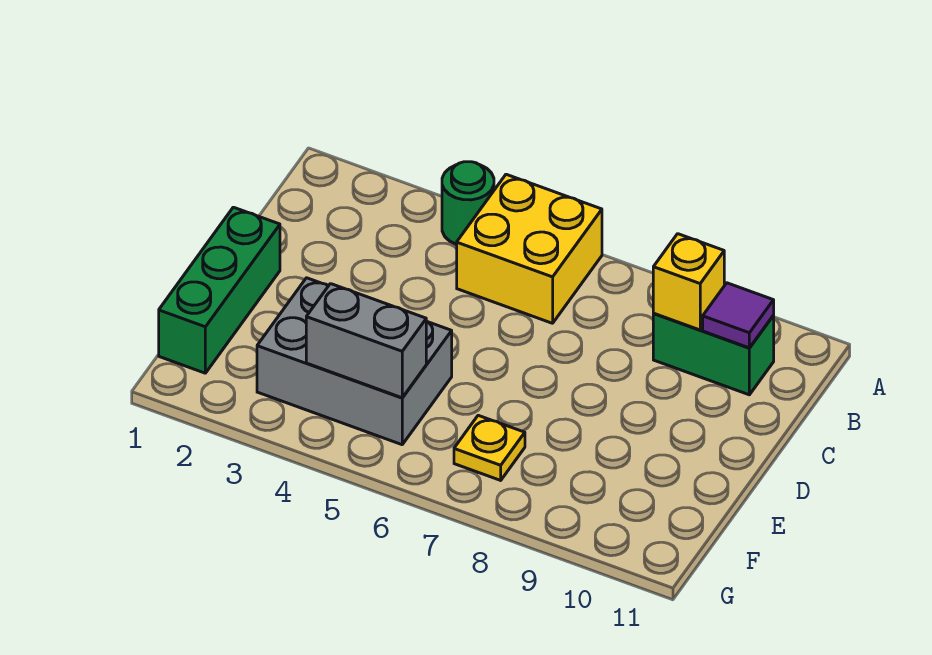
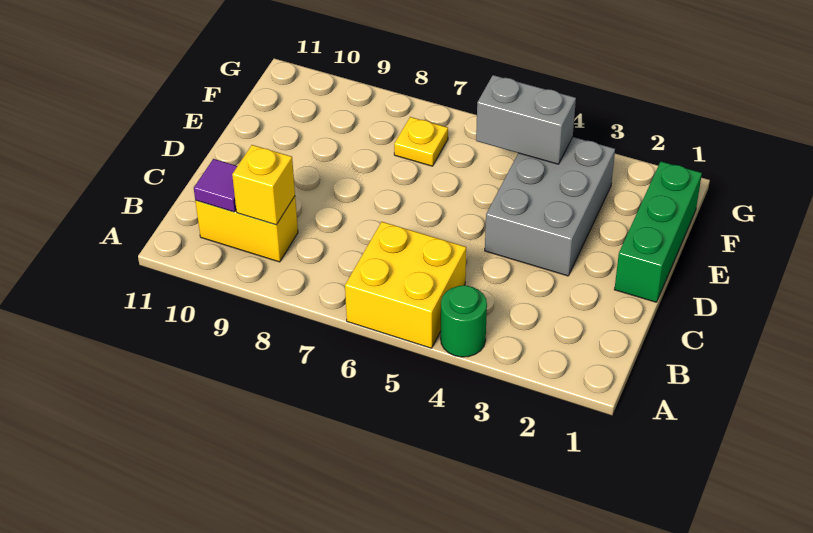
green 1x2 brick [653,314,774,395] -> yellow 1x2 brick [195,196,298,262]
grey 2x3 brick [257,278,452,445] -> grey 2x3 brick turned to [485,137,615,276]

